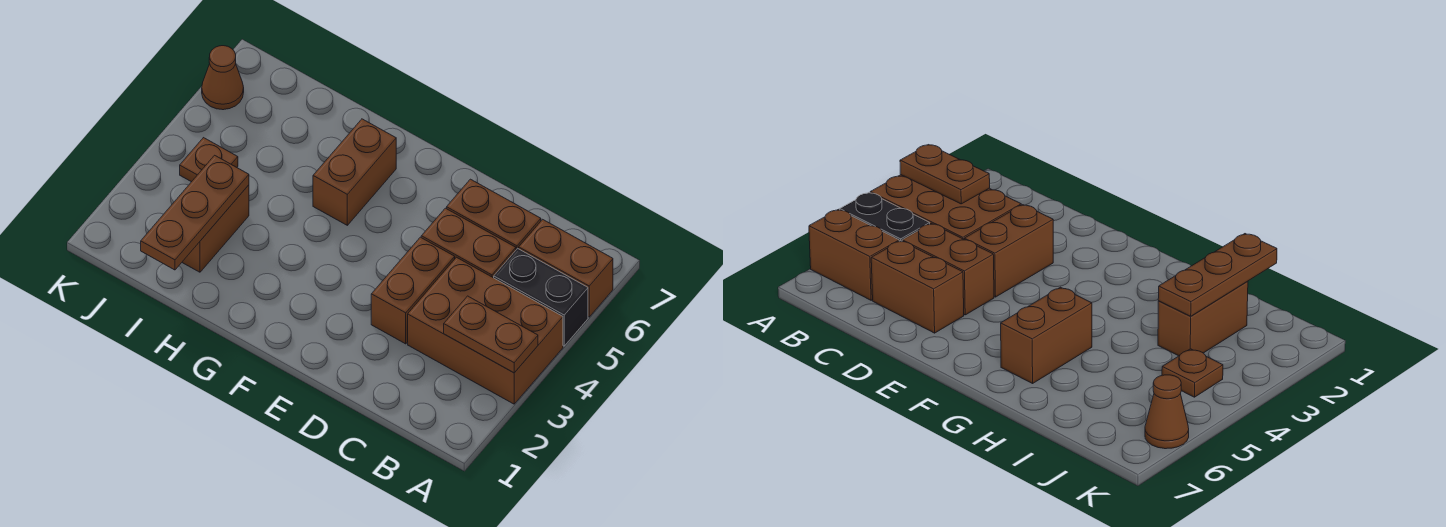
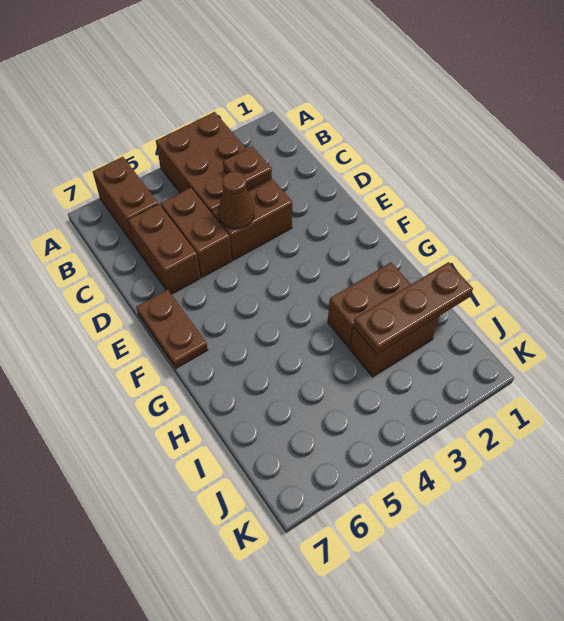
brown 1x2 plate [444,296,538,373] -> brown 1x2 plate moved to [136,290,208,368]
black 1x2 brick [494,248,588,346] -> none
brown 1x2 brick [313,119,396,225] -> brown 1x2 brick moved to [328,263,411,348]
brown 1x1 plate [180,138,238,182] -> brown 1x1 plate moved to [223,146,272,190]
brown 1x1 cone [202,46,244,110] -> brown 1x1 cone moved to [218,172,254,229]

